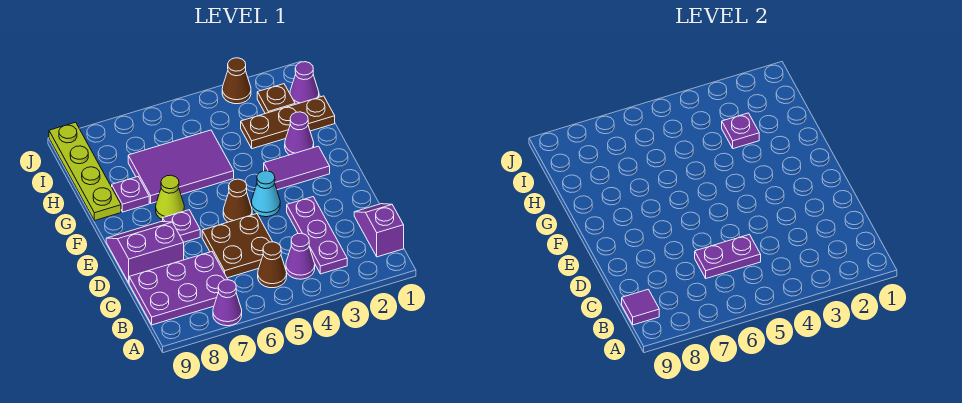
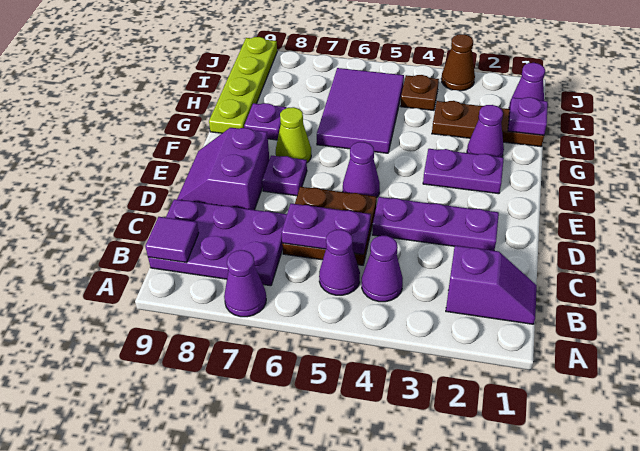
purple 1x2 slope [354,204,404,257] -> purple 1x2 slope turned to [446,246,537,324]
purple 1x3 plate [287,197,347,274] -> purple 1x3 plate turned to [372,197,499,251]
brown 1x1 cone [258,242,287,288] -> purple 1x1 cone [319,230,360,295]
purple 2x2 slope [106,222,184,283] -> purple 2x2 slope turned to [177,128,269,210]
cyan 1x1 cone [251,171,280,217] -> none
brown 1x1 cone [223,179,252,222] -> purple 1x1 cone [343,142,380,197]
purple 1x2 tile [264,146,330,190] -> purple 1x2 plate [423,149,504,194]
purple 2x3 tile [128,130,234,203] -> purple 2x3 tile turned to [317,68,404,153]
purple 1x1 plate [722,113,759,149] -> purple 1x1 plate moved to [508,97,548,135]
brown 1x1 plate [257,84,295,114] -> brown 1x1 plate moved to [401,75,439,110]

